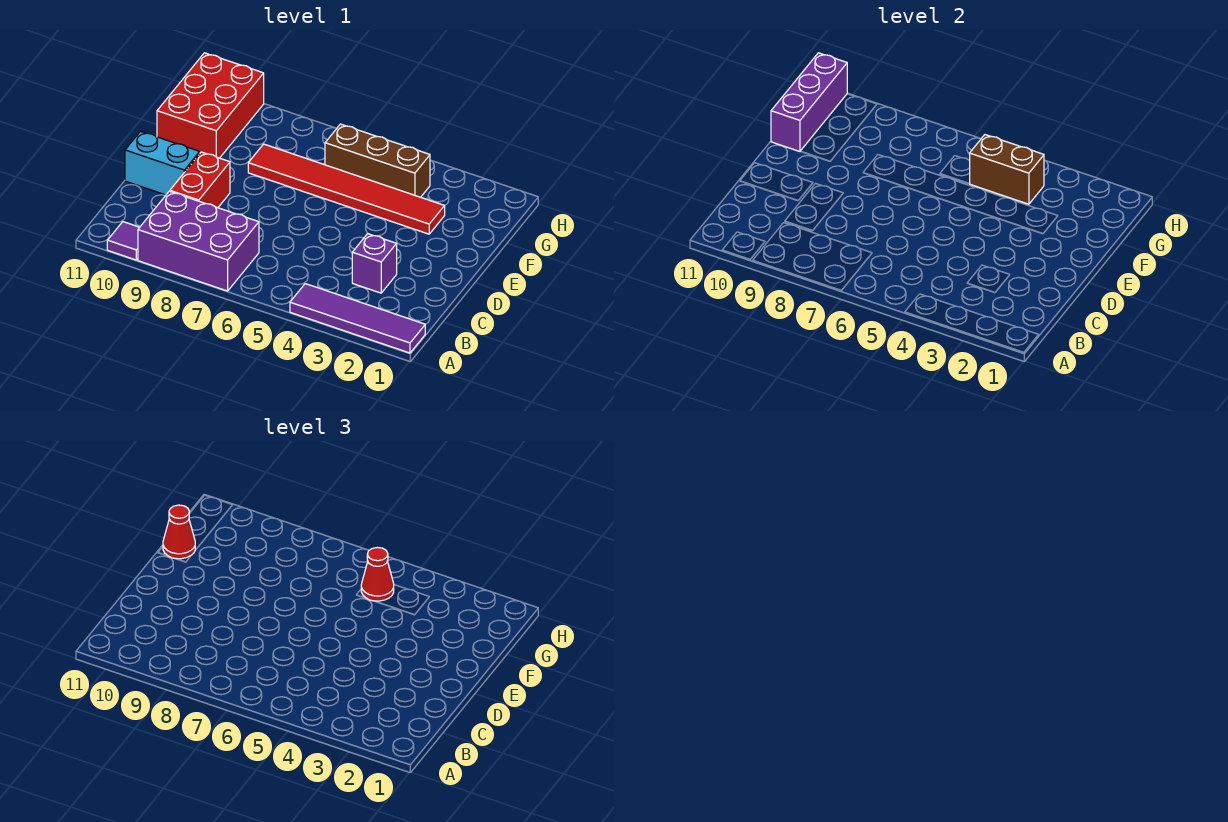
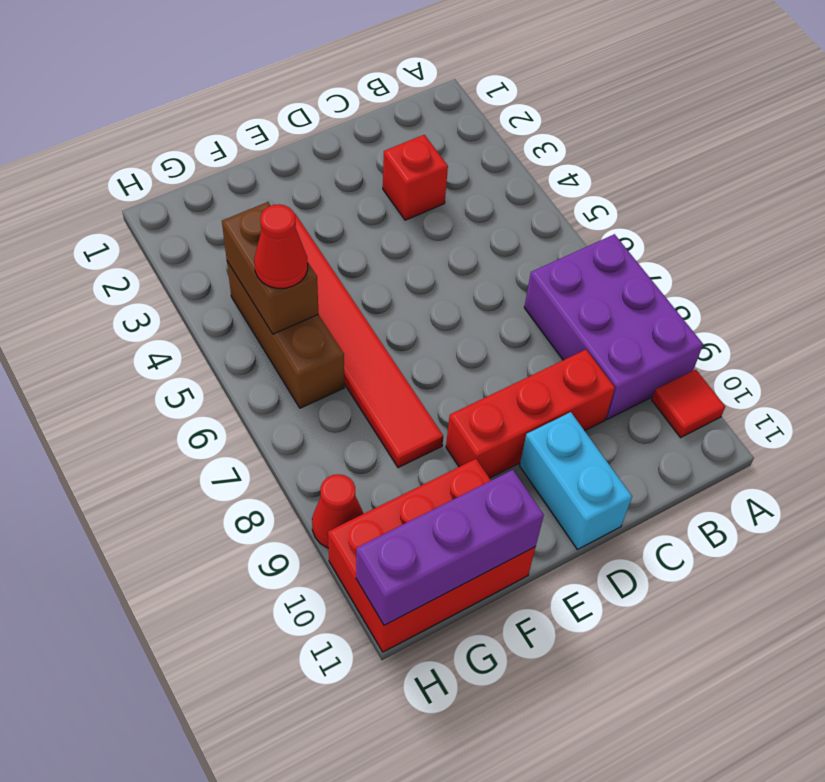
purple 1x4 tile [290,284,425,353] -> none
purple 1x1 tile [107,222,140,260] -> red 1x1 tile [652,369,725,438]
purple 1x1 brick [352,234,397,293] -> red 1x1 brick [383,135,448,220]
red 1x2 brick [170,152,230,208] -> red 1x3 brick [446,350,615,478]
red 1x1 cone [163,505,195,559] -> red 1x1 cone moved to [312,474,364,548]

